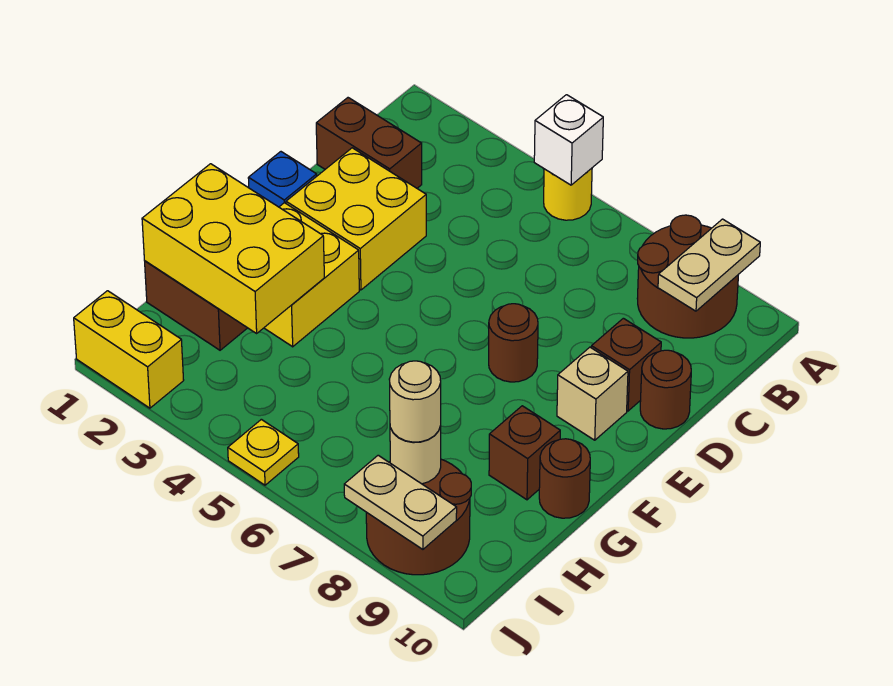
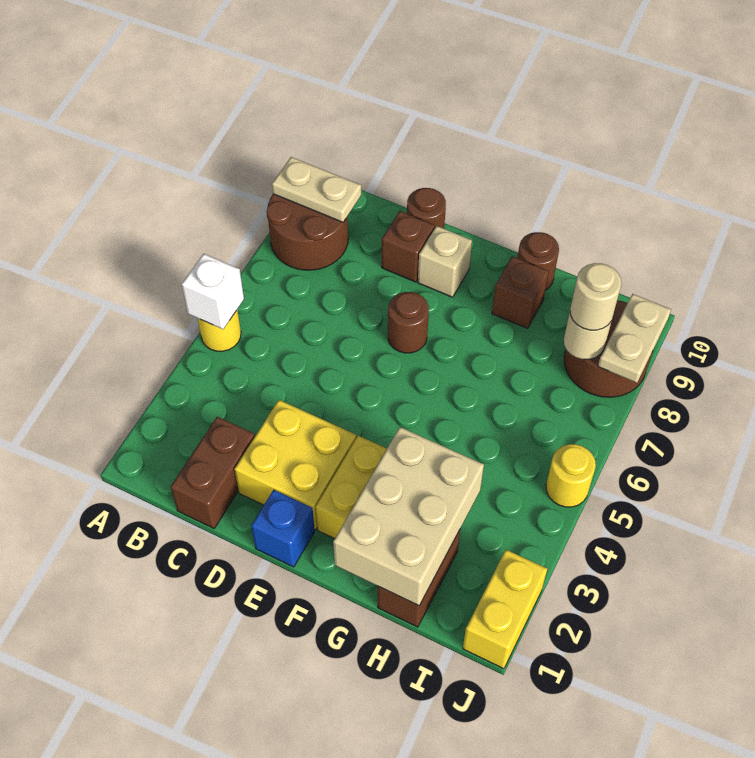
yellow 2x3 brick [142,164,324,333] -> tan 2x3 brick [333,427,484,606]
yellow 1x1 plate [228,419,299,485] -> yellow 1x1 round brick [546,444,596,507]

